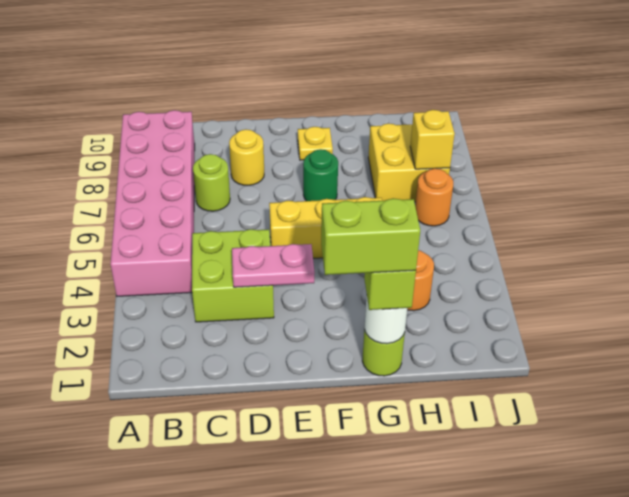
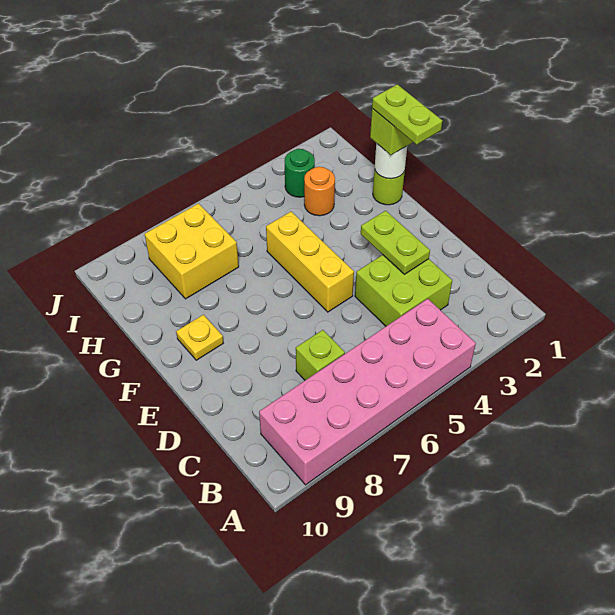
lime 1x1 round brick [193,154,230,211] -> lime 1x1 brick [296,330,345,380]
pink 1x2 plate [232,244,315,287] -> lime 1x2 plate [361,211,430,274]
yellow 1x1 round brick [229,129,264,185] -> none
lime 1x2 brick [321,198,420,275] -> lime 1x2 plate [372,84,442,145]
green 1x1 round brick [303,149,338,201] -> green 1x1 round brick moved to [285,149,315,197]
orange 1x1 round brick [415,168,453,226] -> none
yellow 1x1 brick [410,110,455,169] -> none

